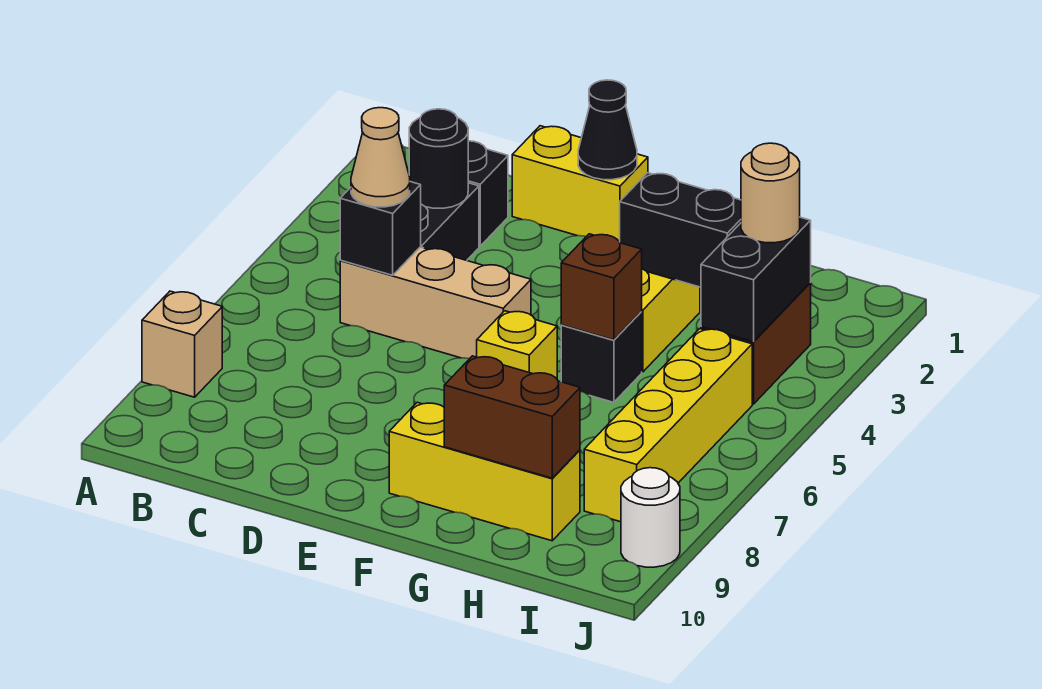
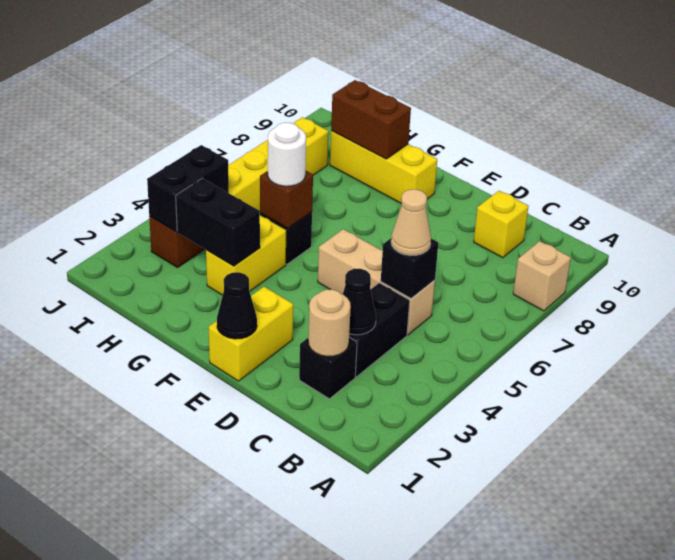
black 1x1 round brick [409,109,468,208] -> black 1x1 cone [343,269,376,335]
yellow 1x2 brick [512,126,648,242] -> yellow 1x2 brick turned to [209,287,293,381]
yellow 1x1 brick [477,311,557,379] -> yellow 1x1 brick moved to [474,191,528,258]
tan 1x1 round brick [741,143,800,243] -> tan 1x1 round brick moved to [308,289,351,356]
white 1x1 round brick [621,468,680,567] -> white 1x1 round brick moved to [268,123,306,186]

